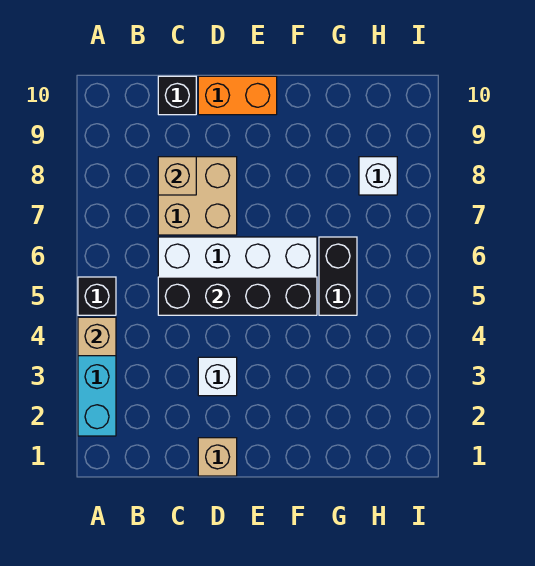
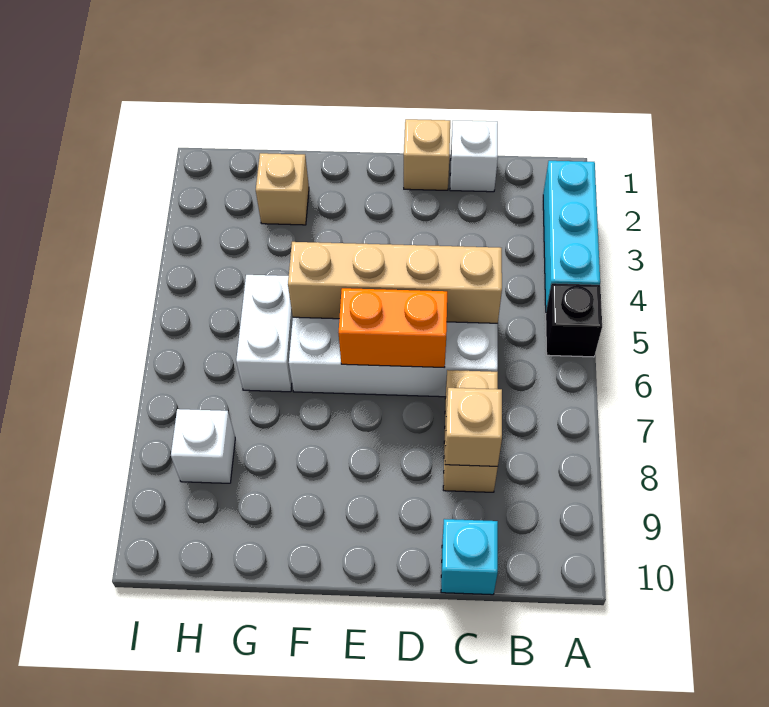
tan 1x1 brick [78,317,116,356] -> tan 1x1 brick moved to [256,153,309,225]
black 1x4 brick [158,277,317,315] -> tan 1x4 brick [288,242,502,323]
tan 2x2 brick [158,157,237,235] -> tan 1x2 brick [443,370,498,492]
black 1x1 brick [158,76,196,115] -> cyan 1x1 brick [441,519,498,595]
white 1x1 brick [198,357,237,396] -> white 1x1 brick moved to [450,120,498,192]
orange 1x2 brick [198,76,277,115] -> orange 1x2 brick moved to [338,288,447,368]
black 1x2 brick [319,237,357,315] -> white 1x2 brick [236,275,293,392]

